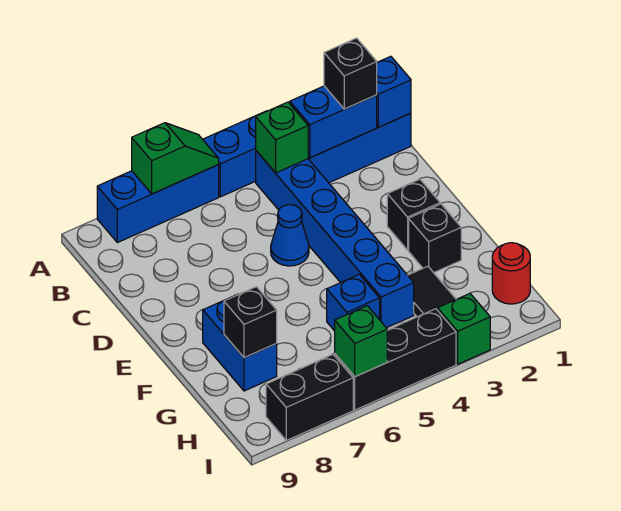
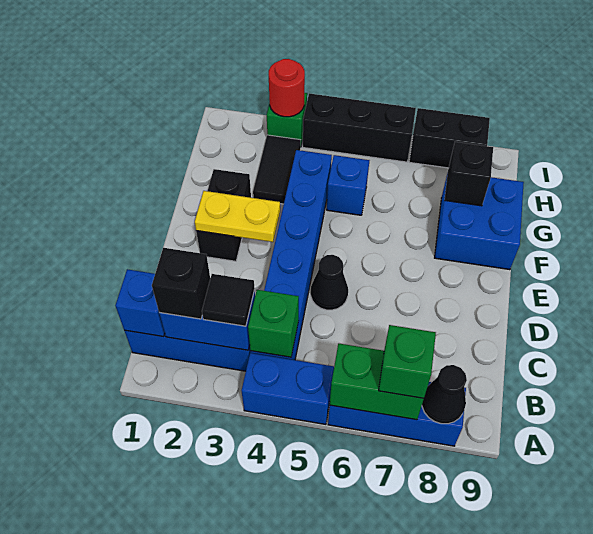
green 1x2 slope [132,123,219,194] -> green 1x2 brick [330,344,424,420]
none -> black 1x1 cone [422,365,467,424]
none -> black 1x1 tile [202,274,255,326]
blue 1x1 cone [271,205,309,266] -> black 1x1 cone [311,255,348,310]
none -> yellow 1x2 plate [195,191,280,242]
blue 1x2 brick [203,295,277,391] -> blue 2x2 brick [435,173,524,270]
red 1x1 round brick [492,243,530,304] -> red 1x1 round brick moved to [269,59,305,117]
green 1x1 brick [335,306,387,377] -> green 1x1 brick moved to [379,325,436,398]

